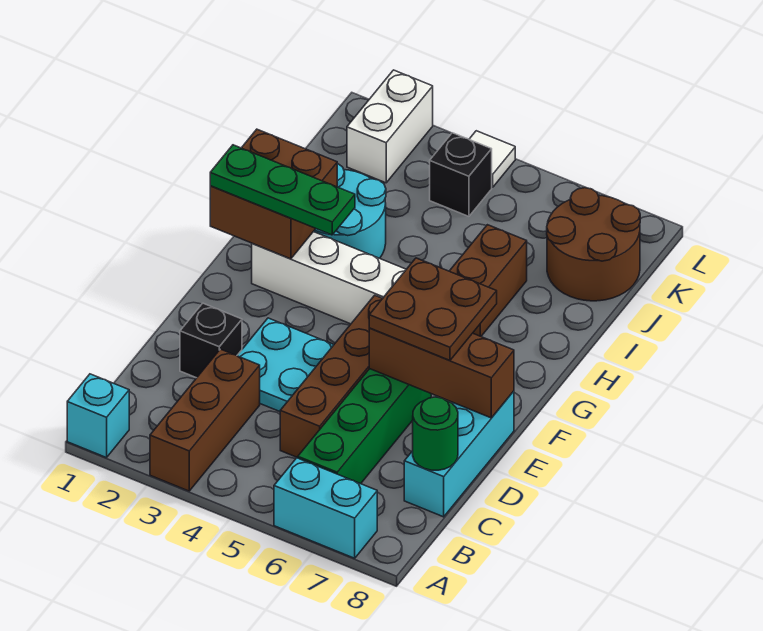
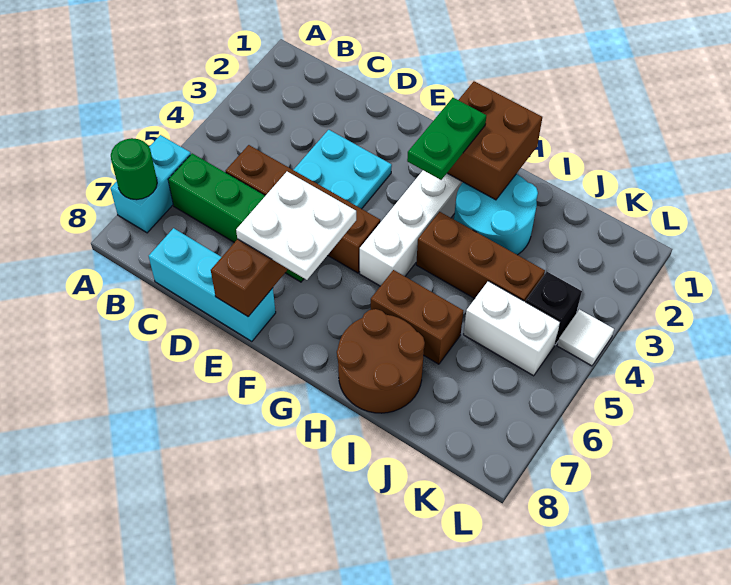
cyan 1x1 brick [67,374,129,458] -> none
brown 1x3 brick [150,349,260,491] -> brown 1x3 brick moved to [416,212,545,302]
green 1x1 round brick [413,397,458,470] -> green 1x1 round brick moved to [111,138,157,200]
black 1x1 brick [180,303,242,378] -> none
brown 2x2 plate [369,258,497,361] -> white 2x2 plate [236,172,356,280]
green 1x3 plate [210,145,355,235] -> green 1x2 plate [407,98,487,180]
brown 2x2 round brick [547,188,640,301] -> brown 2x2 round brick moved to [337,309,425,413]
white 1x2 brick [347,70,433,183] -> white 1x2 brick moved to [463,281,560,376]

